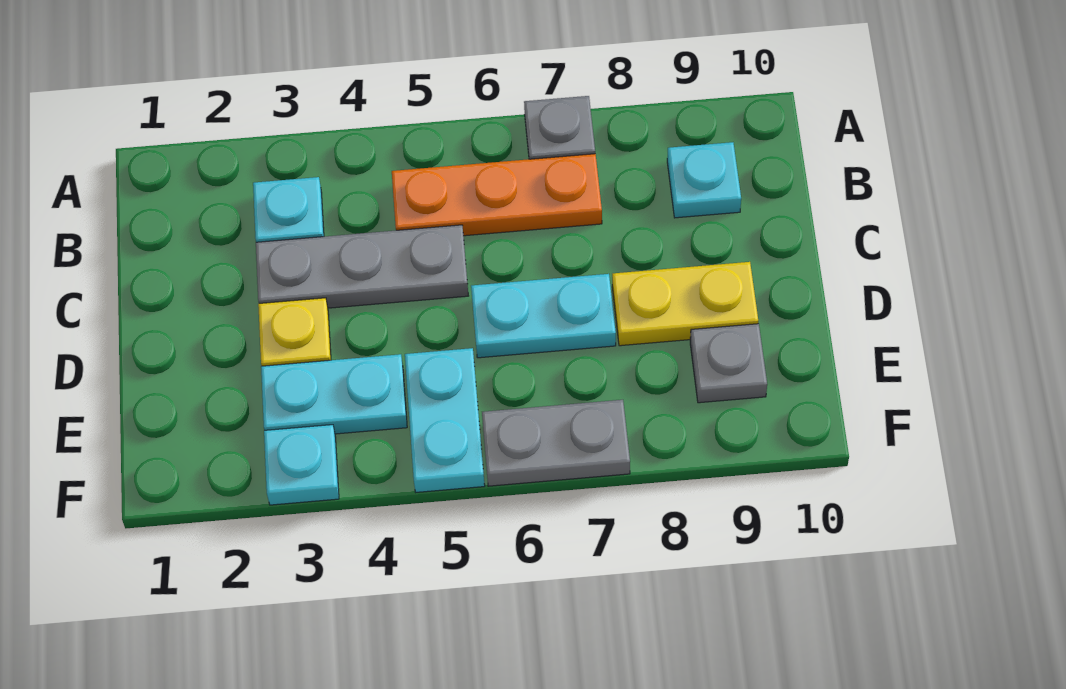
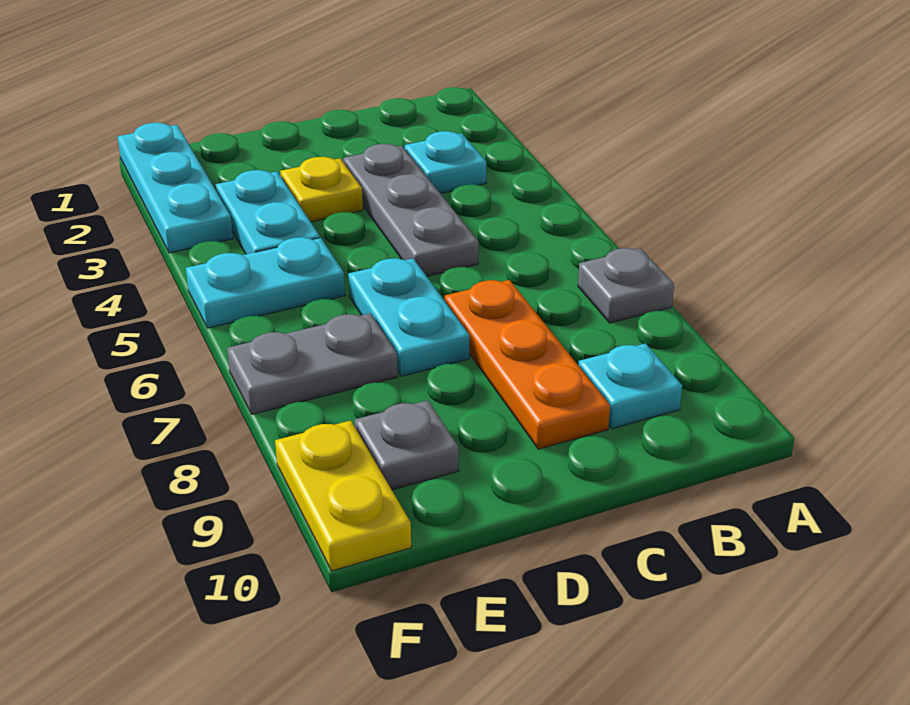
orange 1x3 plate [392,154,602,236] -> orange 1x3 plate moved to [445,280,610,449]
yellow 1x2 plate [612,262,758,346] -> yellow 1x2 plate moved to [275,420,411,571]
cyan 1x1 plate [264,425,339,505] -> cyan 1x3 plate [118,123,233,253]
grey 1x2 plate [482,400,630,486] -> grey 1x2 plate turned to [227,313,398,414]

